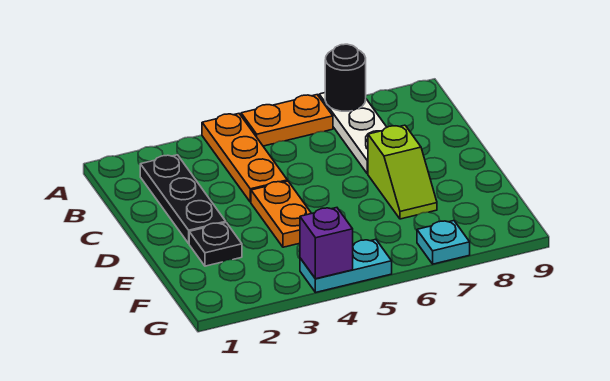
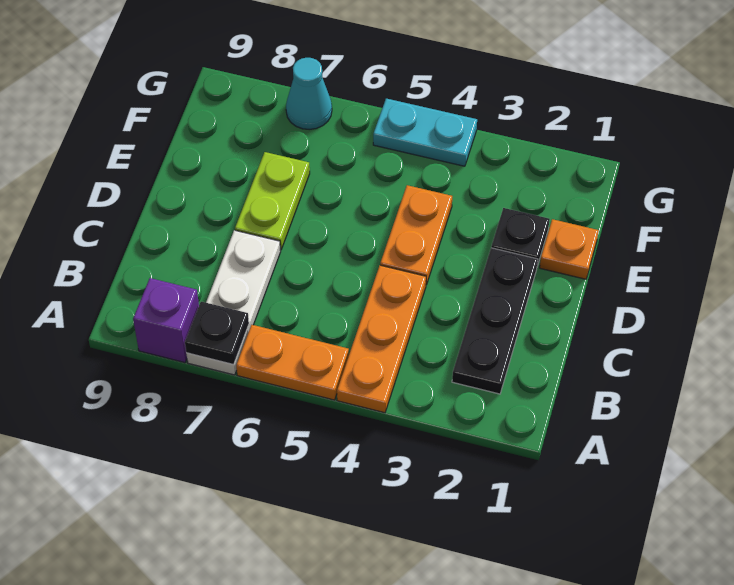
black 1x1 round brick [325,44,366,111] -> black 1x1 plate [185,302,249,365]
lime 1x2 slope [368,125,437,219] -> lime 1x2 plate [235,152,310,250]
none -> orange 1x1 plate [540,219,599,279]
purple 1x1 brick [300,208,353,279] -> purple 1x1 brick moved to [133,278,199,363]
cyan 1x1 plate [417,221,470,264] -> cyan 1x1 cone [286,58,332,130]

